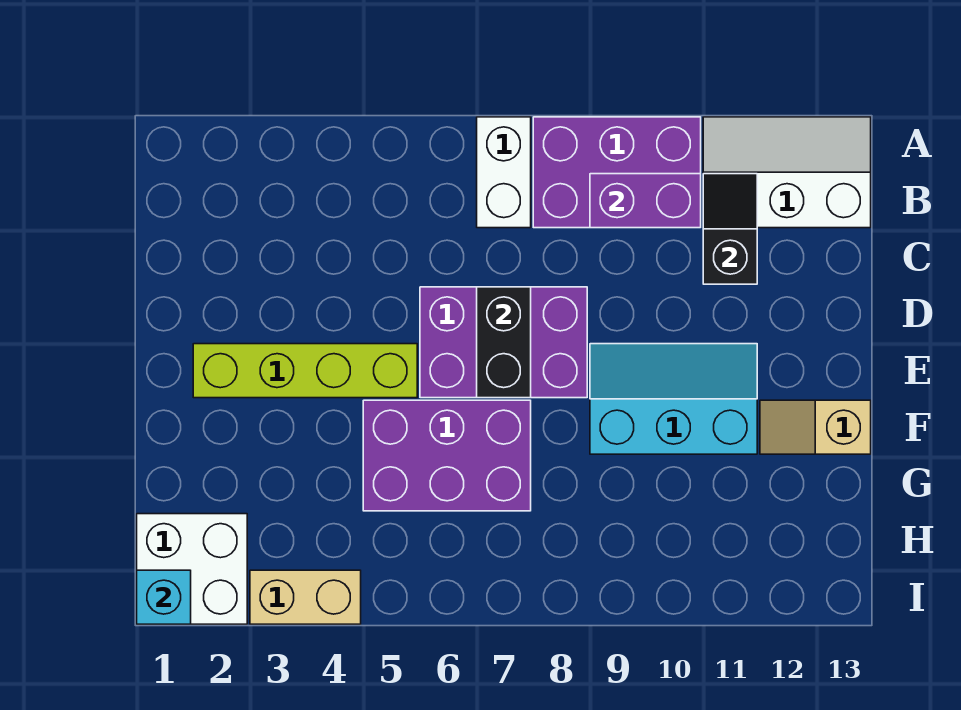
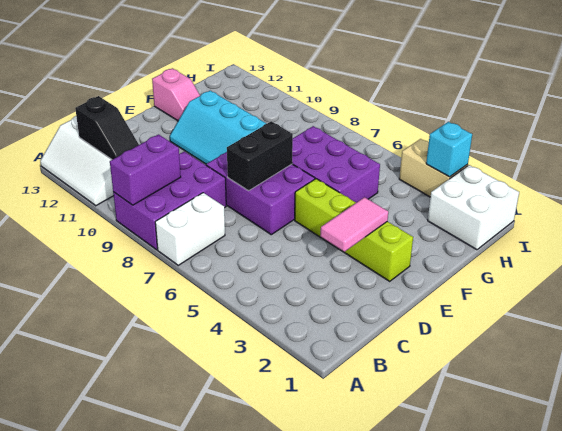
purple 2x3 brick [533,117,701,228] -> purple 2x3 brick turned to [113,152,226,250]
purple 1x2 brick [590,174,701,228] -> purple 1x2 brick turned to [110,135,181,205]
black 1x2 slope [703,174,757,284] -> black 1x2 slope turned to [75,96,139,160]
none -> pink 1x2 tile [320,197,388,252]
tan 1x2 slope [760,400,871,454] -> pink 1x2 slope [152,68,200,121]
cyan 1x1 brick [137,570,191,624] -> cyan 1x1 brick moved to [426,122,472,177]

